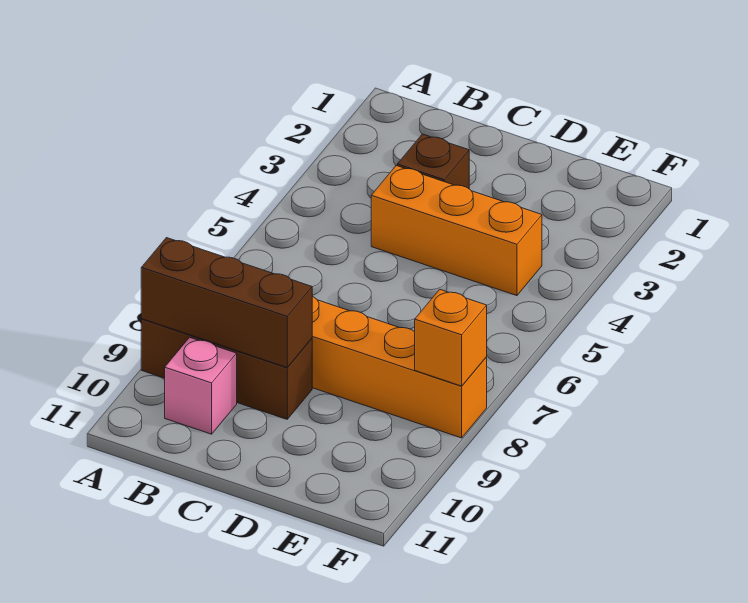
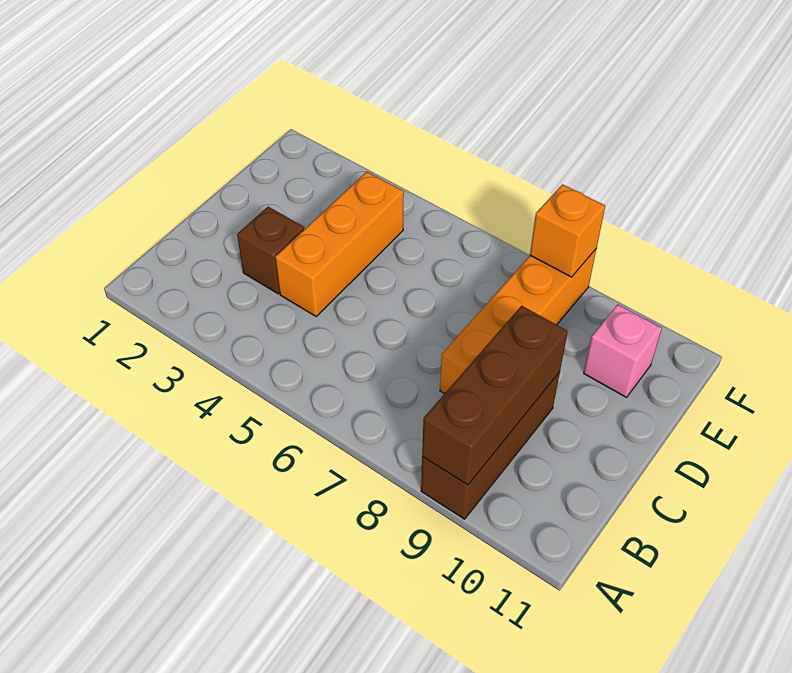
pink 1x1 brick [165,337,237,434] -> pink 1x1 brick moved to [584,304,662,397]

